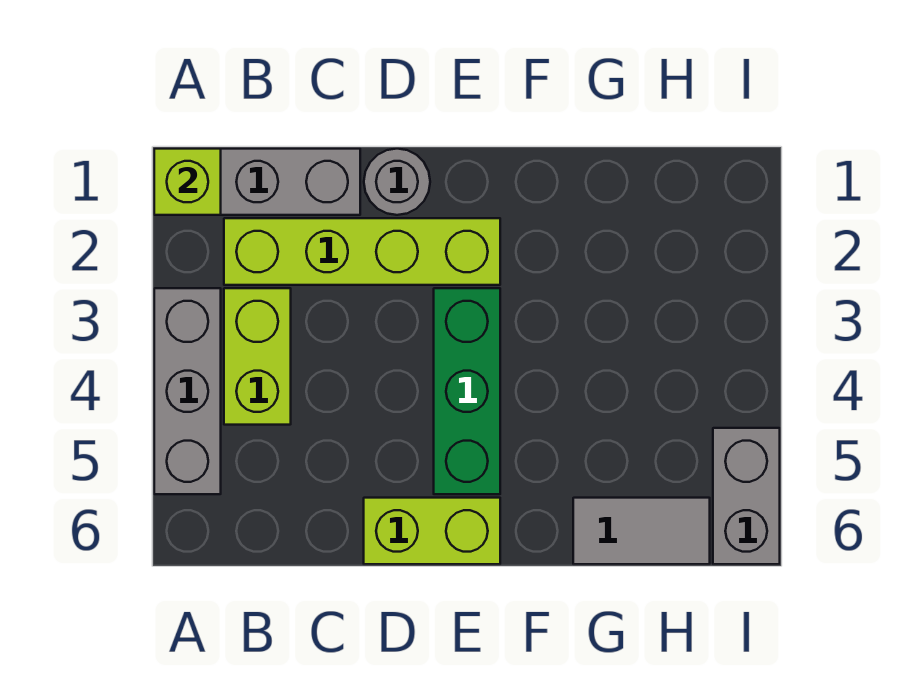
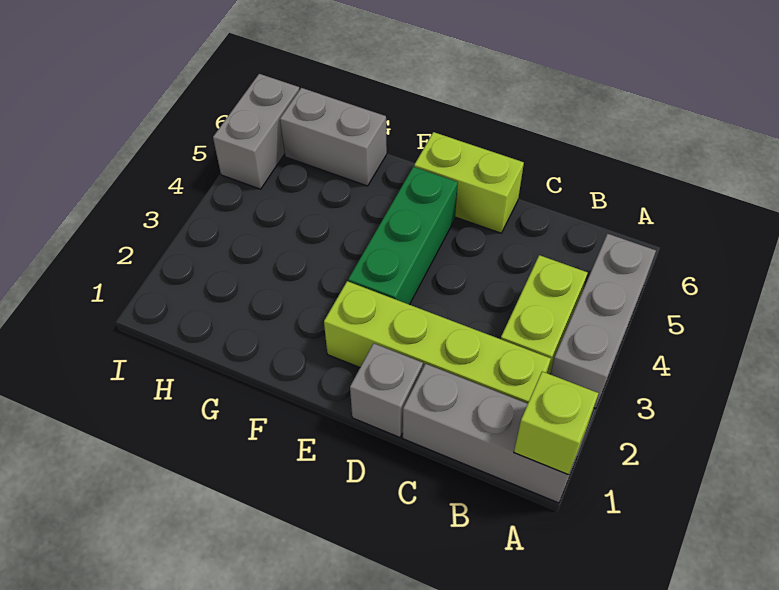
grey 1x1 round brick [364,149,430,215] -> grey 1x1 brick [350,343,423,437]
grey 1x2 tile [573,498,710,564] -> grey 1x2 brick [280,88,387,186]

